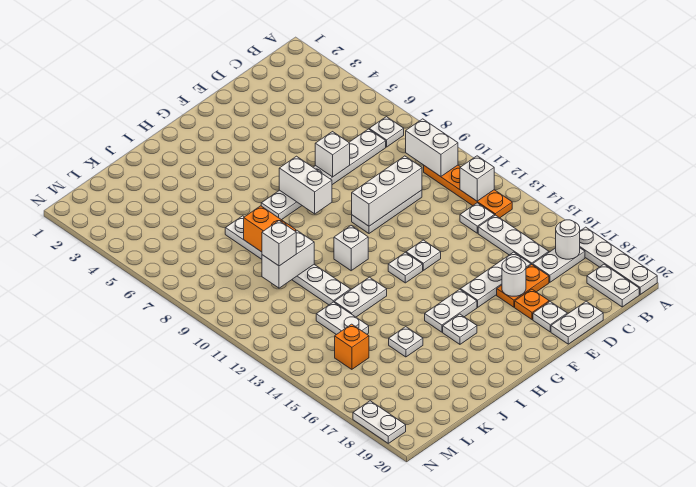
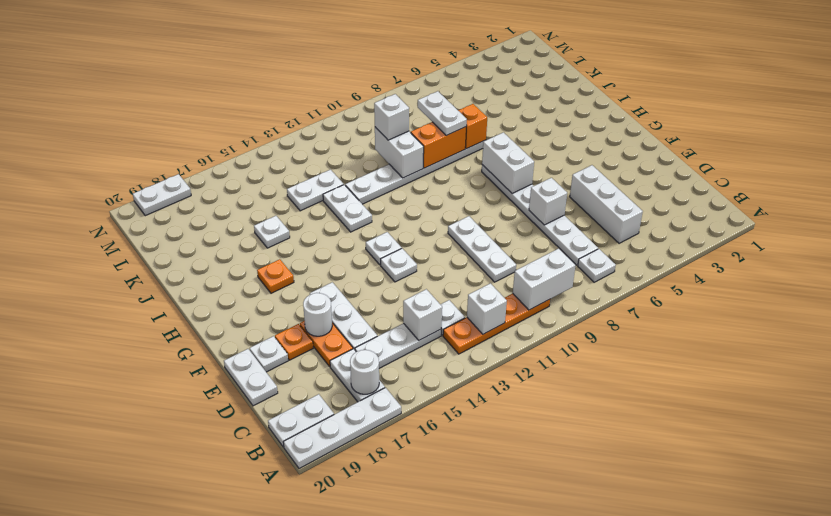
white 1x3 brick [352,156,422,226] -> white 1x3 brick moved to [570,165,643,243]
white 1x2 brick [279,156,332,214] -> white 1x2 brick turned to [482,132,534,194]
white 1x2 plate [425,289,477,332] -> white 1x2 plate moved to [418,91,467,135]
white 1x1 brick [334,226,368,271] -> white 1x1 brick moved to [403,289,442,340]
white 1x1 plate [443,314,477,344] -> orange 1x1 plate [257,259,294,293]
orange 1x1 brick [335,324,369,369] -> orange 1x1 brick moved to [458,104,487,149]

